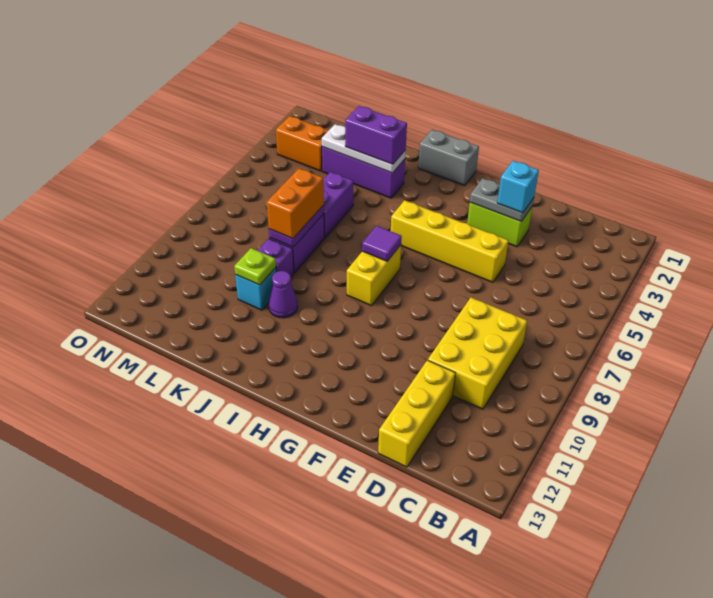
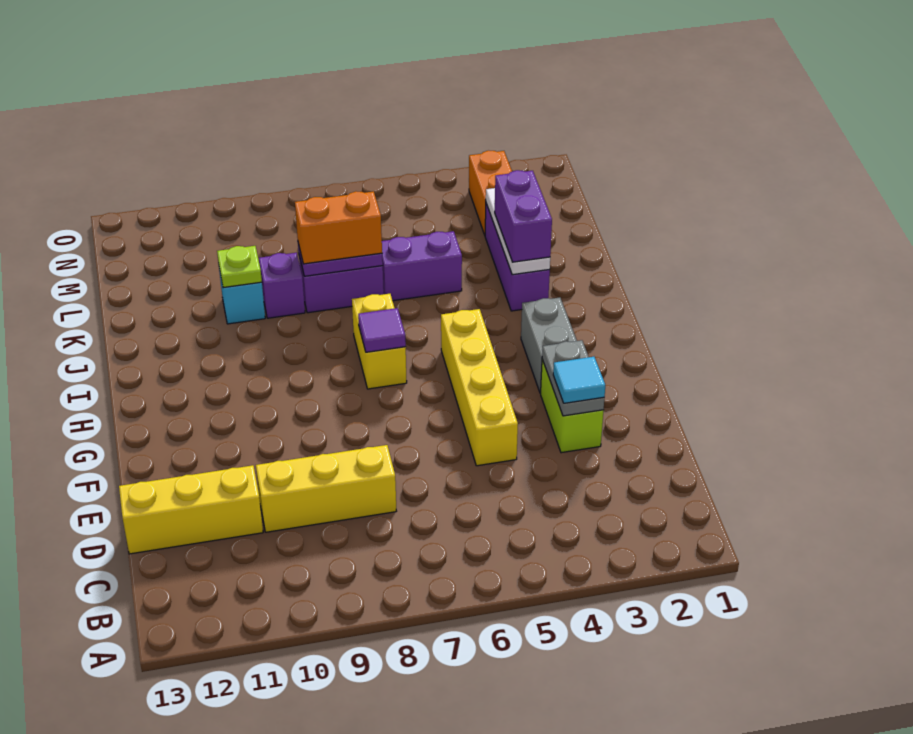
yellow 2x3 brick [428,298,527,409] -> yellow 1x3 brick [256,445,396,532]
cyan 1x1 brick [497,161,539,213] -> cyan 1x1 tile [553,357,605,403]
grey 1x2 brick [418,130,479,186] -> grey 1x2 brick moved to [521,298,577,393]
yellow 1x2 brick [347,245,401,306] -> yellow 1x2 brick turned to [352,294,407,389]
purple 1x1 cone [269,271,298,318] -> none

